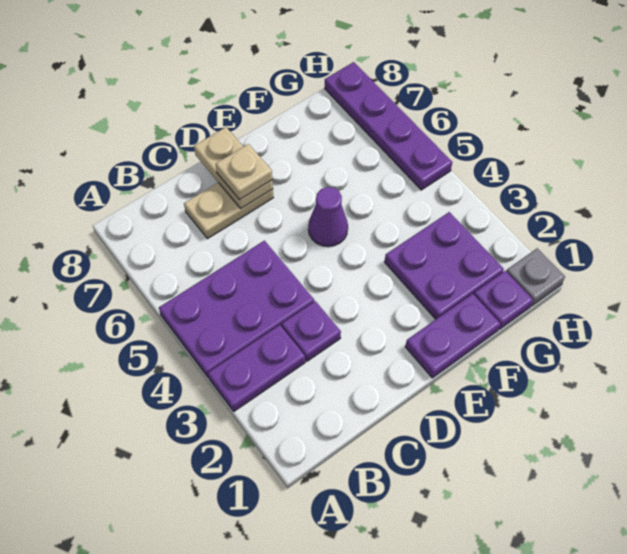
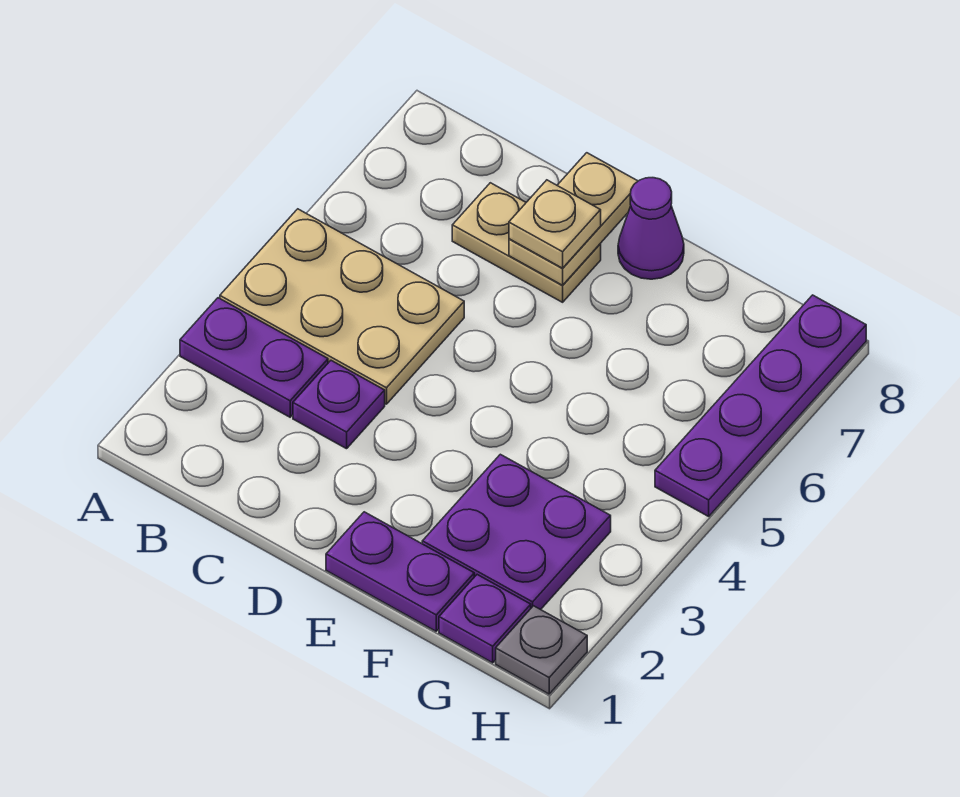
purple 2x3 plate [159,241,314,378] -> tan 2x3 plate [220,209,464,404]
purple 1x1 cone [308,187,348,247] -> purple 1x1 cone moved to [618,178,684,279]

